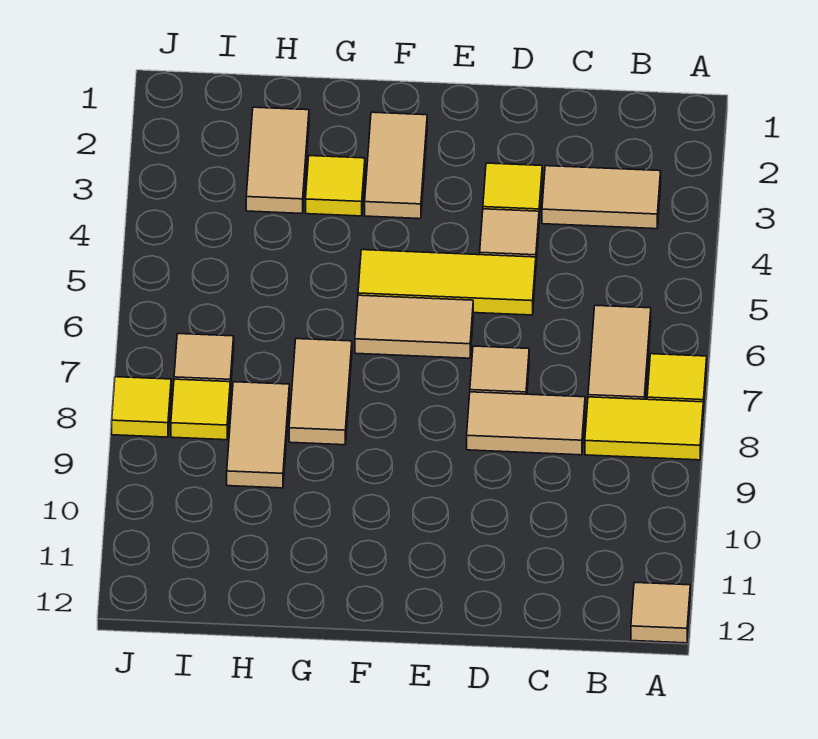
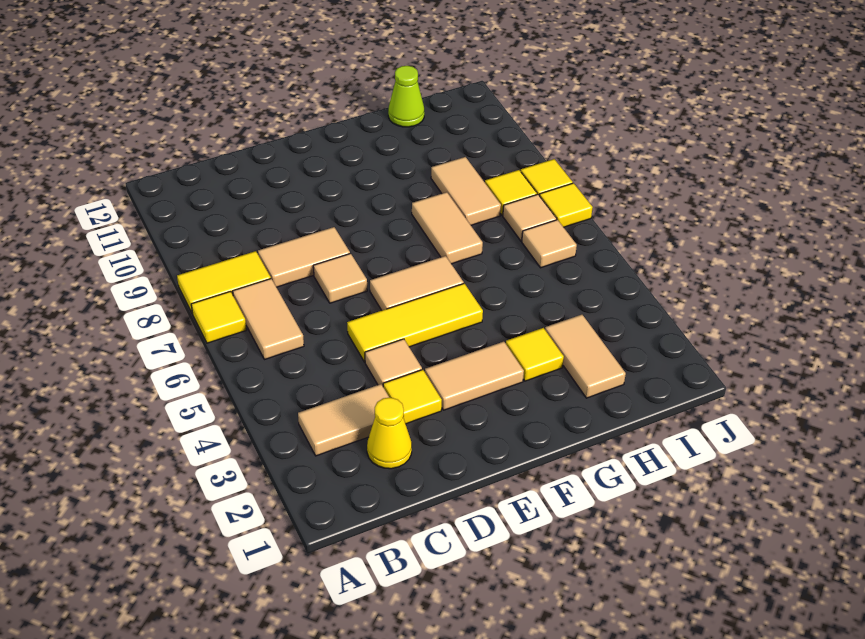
tan 1x1 tile [631,582,690,643] -> tan 1x1 tile moved to [522,220,577,268]
none -> yellow 1x1 cone [367,398,412,469]
tan 1x2 tile [365,112,427,219] -> tan 1x2 tile turned to [425,342,524,410]
none -> lime 1x1 cone [388,66,424,127]
none -> yellow 1x1 tile [540,183,593,227]

